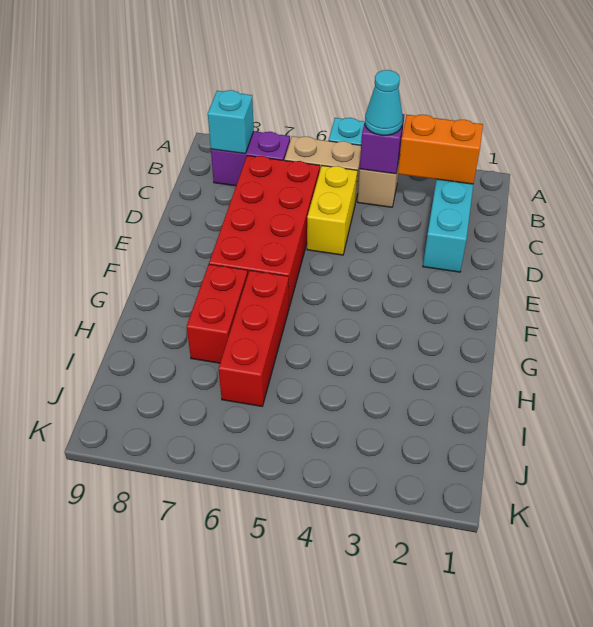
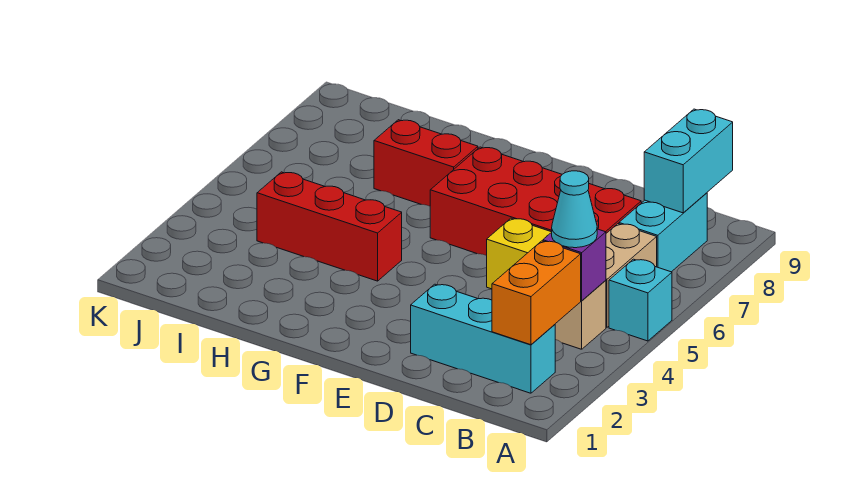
purple 1x2 brick [211,131,290,186] -> cyan 1x2 brick [619,193,707,272]
cyan 1x1 brick [208,90,254,154] -> cyan 1x2 brick [644,109,733,213]
red 1x3 brick [219,271,289,406] -> red 1x3 brick moved to [257,172,402,281]

